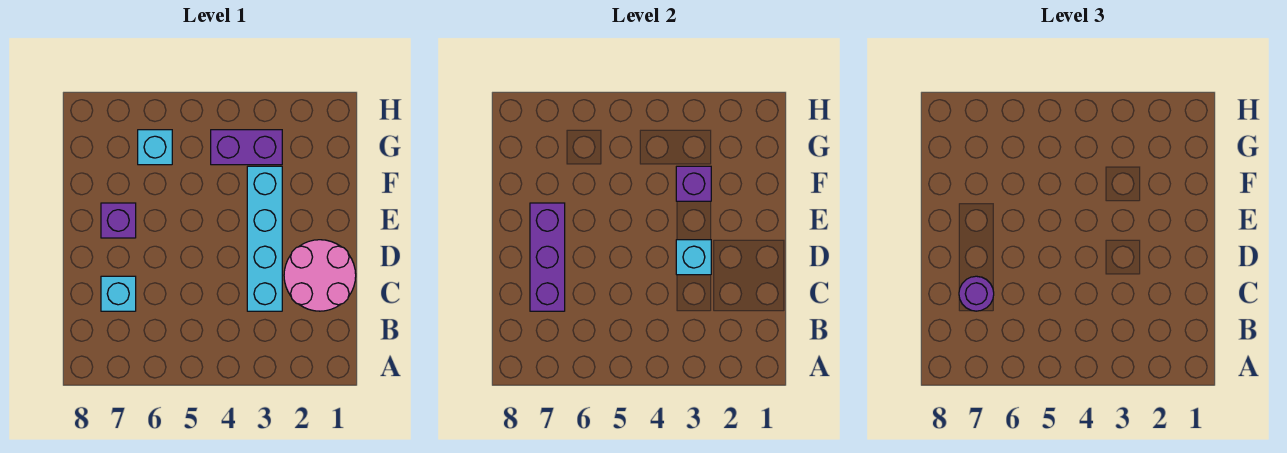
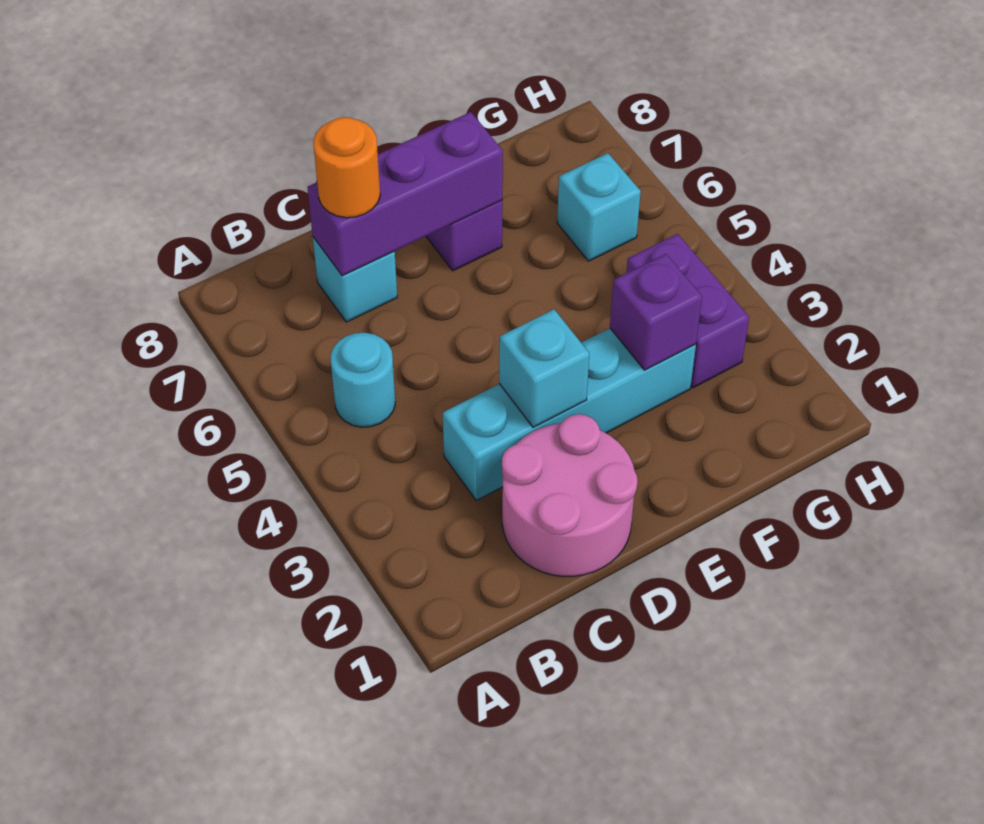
none -> cyan 1x1 round brick [330,333,395,427]
purple 1x1 round brick [959,276,994,311] -> orange 1x1 round brick [313,117,380,218]

